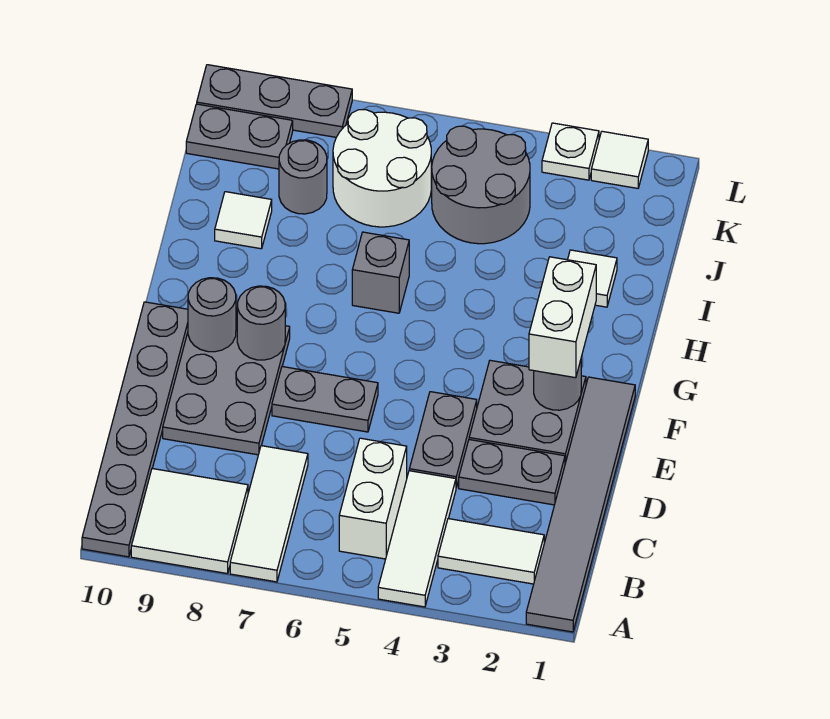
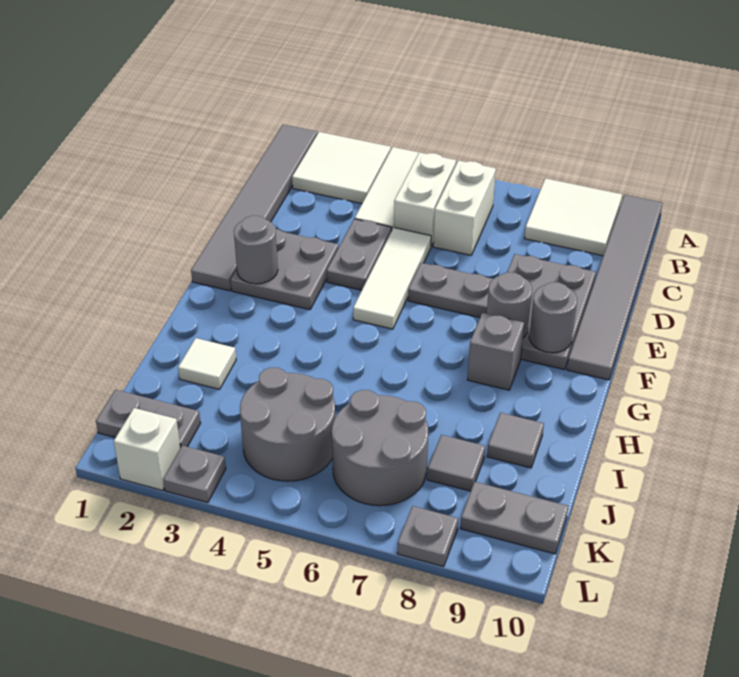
white 1x3 tile [230,446,308,582] -> white 1x3 tile moved to [353,228,431,329]
grey 1x6 plate [82,302,188,557] -> grey 1x6 tile [567,195,662,380]
white 1x2 tile [438,519,544,584] -> white 2x2 tile [292,132,391,204]
grey 1x2 plate [459,440,565,505] -> grey 1x2 plate moved to [96,390,201,448]
white 1x2 brick [529,257,596,378] -> white 1x2 brick moved to [433,161,496,255]
grey 1x1 brick [352,232,409,313] -> grey 1x1 brick moved to [468,313,524,390]
white 1x1 tile [215,192,272,249] -> grey 1x1 tile [487,413,544,468]
white 2x2 round brick [333,110,431,227] -> grey 2x2 round brick [332,390,428,506]
grey 1x1 round brick [279,140,327,214] -> grey 1x1 tile [427,435,485,491]
white 1x1 tile [591,131,648,188] -> white 1x1 brick [114,408,180,490]
white 1x1 plate [542,123,599,180] -> grey 1x1 plate [163,445,226,503]
grey 1x3 plate [197,65,352,137] -> grey 1x1 plate [397,506,458,567]

